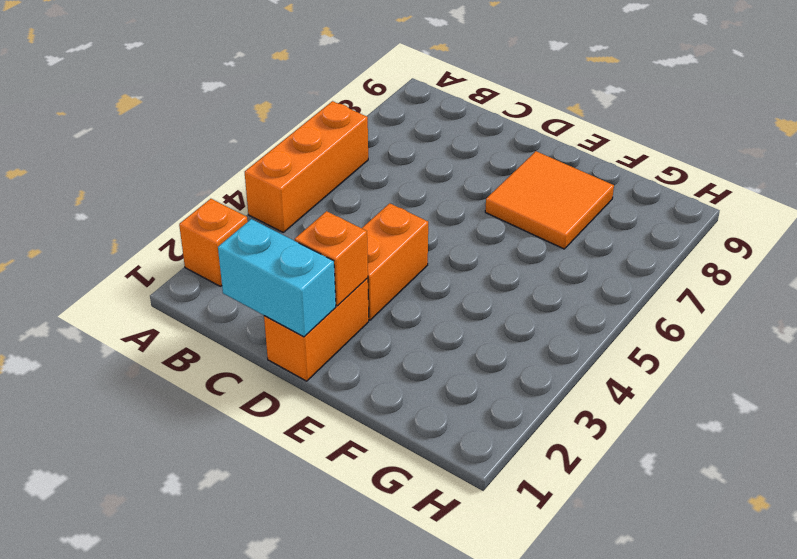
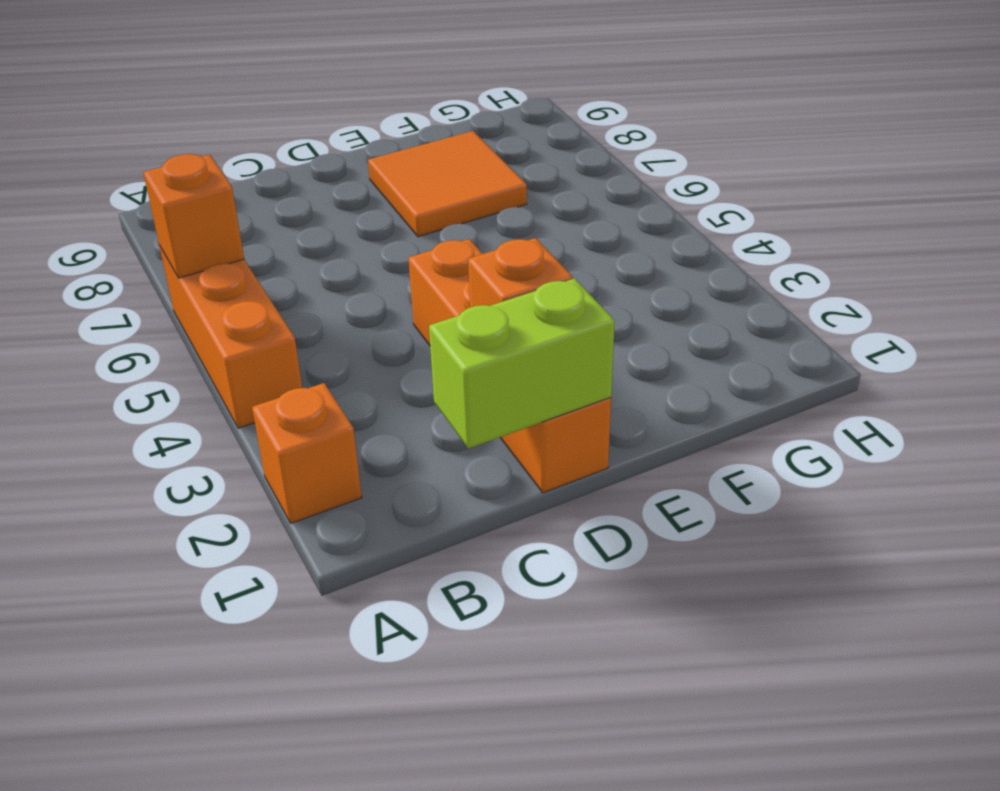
none -> orange 1x1 brick [143,154,244,278]
cyan 1x2 brick [218,219,336,337] -> lime 1x2 brick [429,278,615,449]

